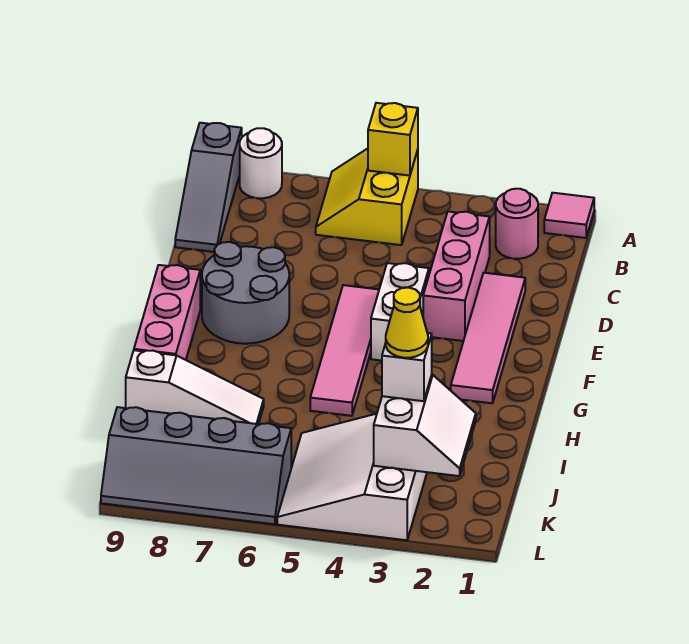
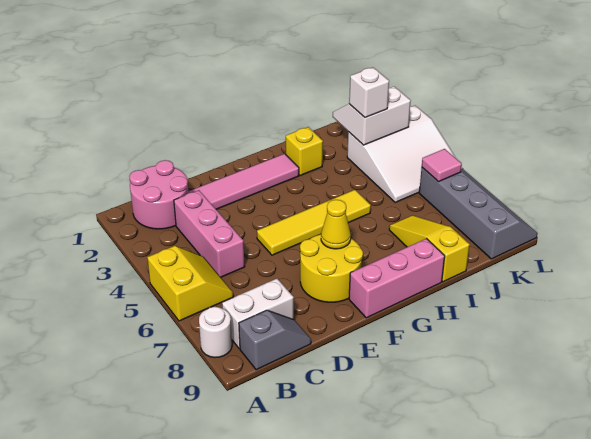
pink 1x1 tile [544,193,594,238] -> pink 1x1 tile moved to [422,149,462,182]
yellow 2x2 slope [316,149,418,245] -> yellow 2x2 slope turned to [147,246,233,321]
yellow 1x1 brick [368,103,418,176] -> yellow 1x1 brick moved to [286,127,323,176]
grey 1x3 slope [175,123,242,252] -> grey 1x2 slope [239,310,311,370]
pink 1x1 round brick [496,189,538,259] -> pink 2x2 round brick [129,160,189,229]
pink 1x3 brick [423,212,490,341] -> pink 1x3 brick turned to [174,190,245,277]
white 1x2 brick [371,263,429,361] -> white 1x2 brick moved to [222,279,294,349]
pink 1x4 tile [310,285,379,416] -> yellow 1x4 tile [257,190,371,255]
grey 2x2 round brick [202,242,289,344] -> yellow 2x2 round brick [300,234,363,302]
white 1x3 slope [126,350,264,424] -> yellow 1x3 slope [389,215,470,282]
yellow 1x1 cone [386,288,428,358] -> yellow 1x1 cone moved to [321,200,351,249]

